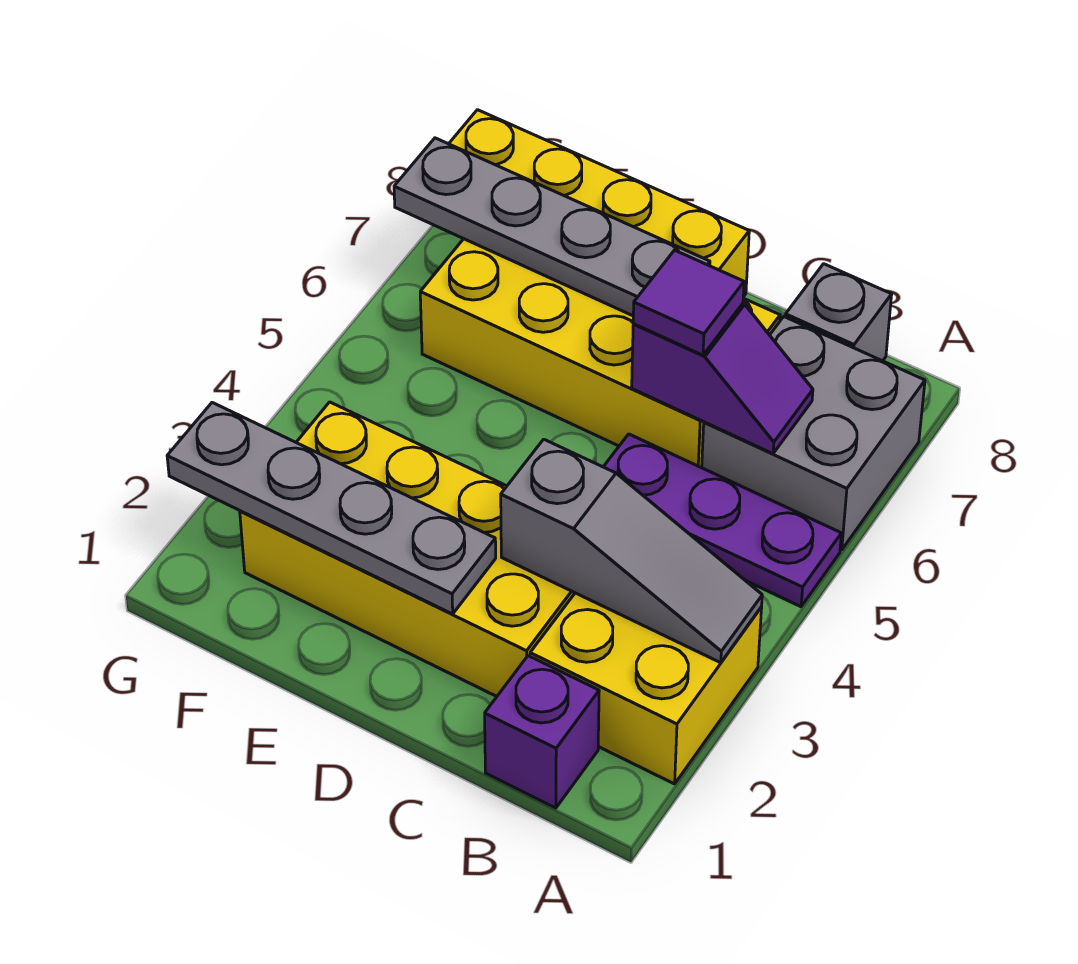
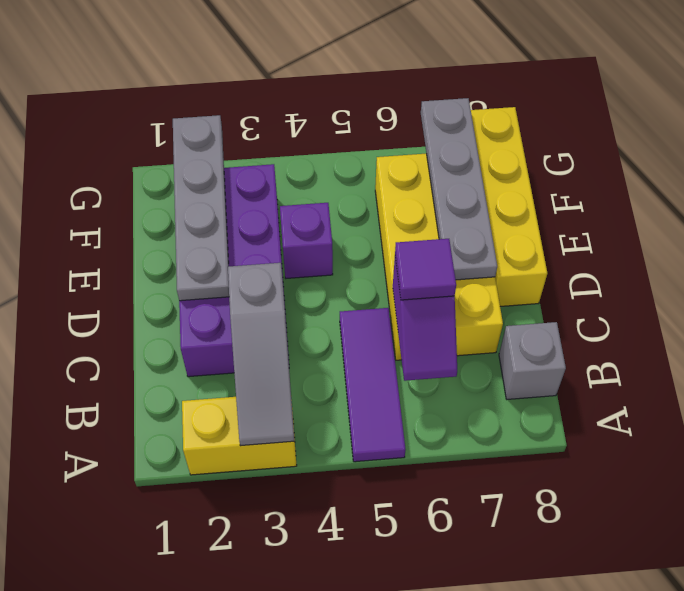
yellow 2x2 brick [530,593,762,784] -> yellow 1x2 brick [182,397,297,475]
purple 1x3 plate [604,434,841,607] -> purple 1x3 tile [340,308,406,462]
grey 2x2 brick [702,317,925,550] -> none
purple 1x1 brick [485,656,599,808] -> purple 1x1 brick moved to [280,203,333,278]
yellow 2x4 brick [240,402,575,696] -> purple 2x4 brick [179,164,289,377]

